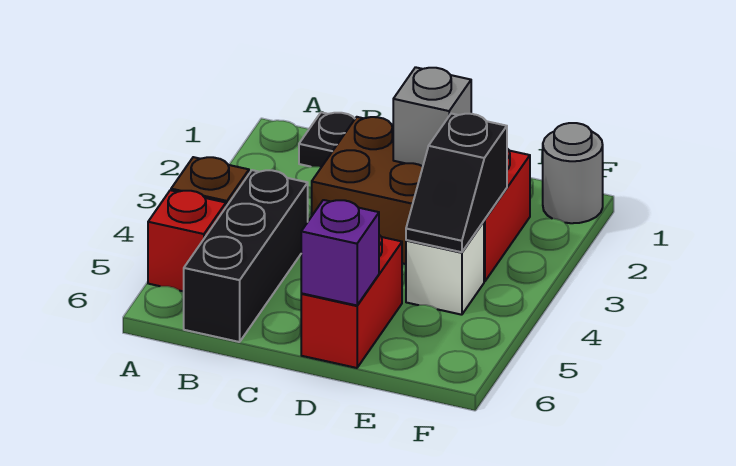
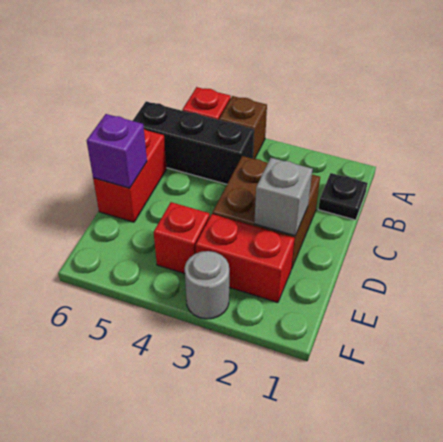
red 1x2 brick [301,235,402,368] -> red 1x2 brick turned to [93,129,167,222]
black 1x2 slope [406,114,507,252] -> none
white 1x1 brick [406,221,484,315] -> red 1x1 brick [154,202,210,274]
grey 1x1 round brick [543,123,603,223] -> grey 1x1 round brick moved to [185,251,229,319]

